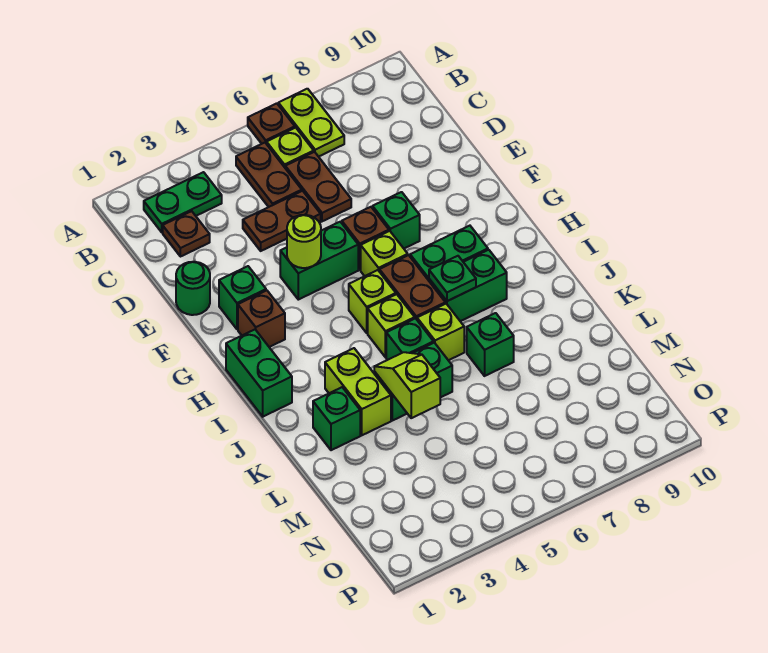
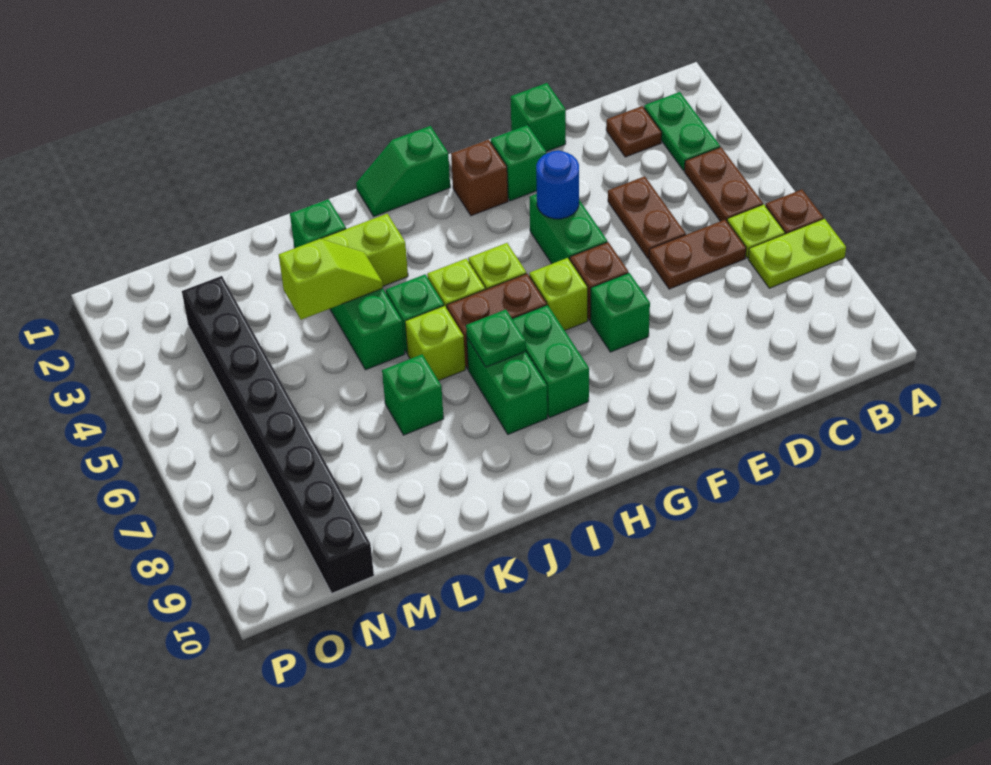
brown 1x2 plate [236,143,302,207] -> brown 1x2 plate turned to [684,147,763,221]
green 1x1 round brick [176,262,210,315] -> green 1x1 brick [511,83,566,152]
lime 1x1 round brick [287,215,321,268] -> blue 1x1 round brick [536,150,579,219]
green 1x2 brick [226,330,292,417] -> green 1x2 slope [356,126,450,216]
none -> black 1x8 brick [182,276,374,593]

